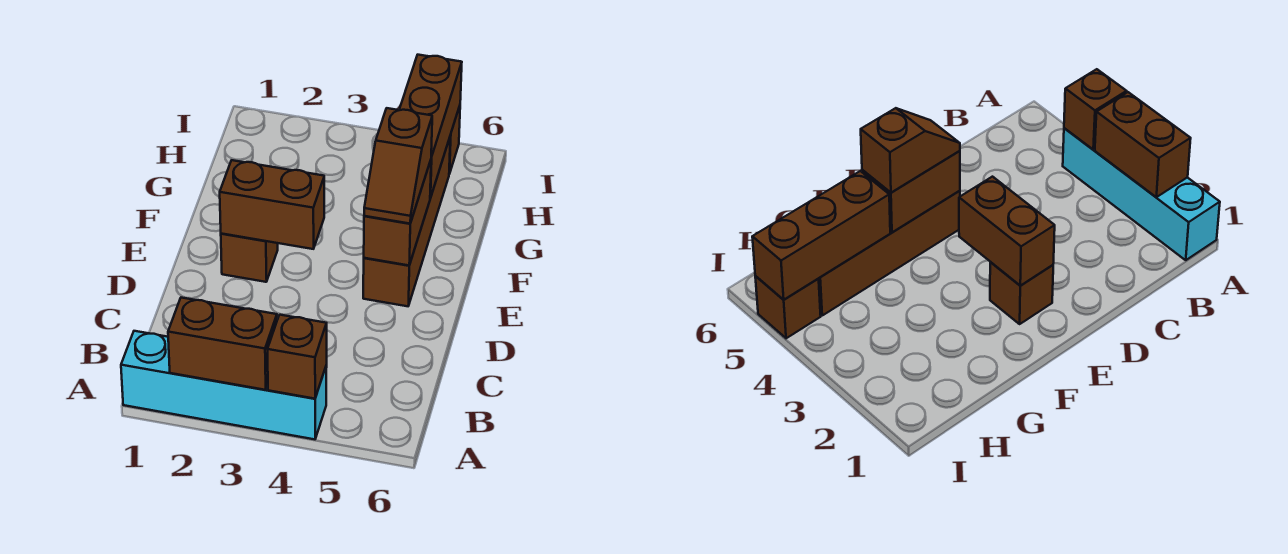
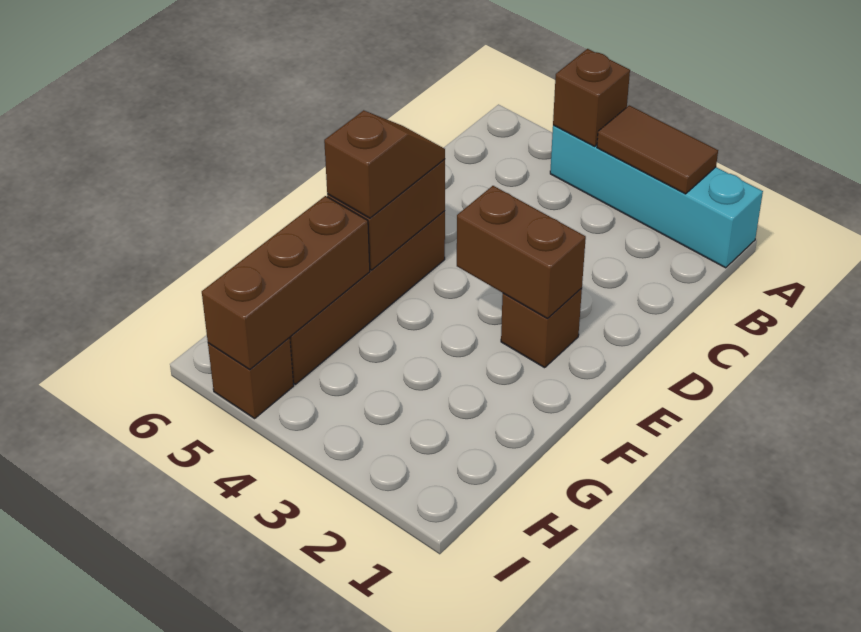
brown 1x2 brick [168,298,277,390] -> brown 1x2 tile [597,105,718,194]

